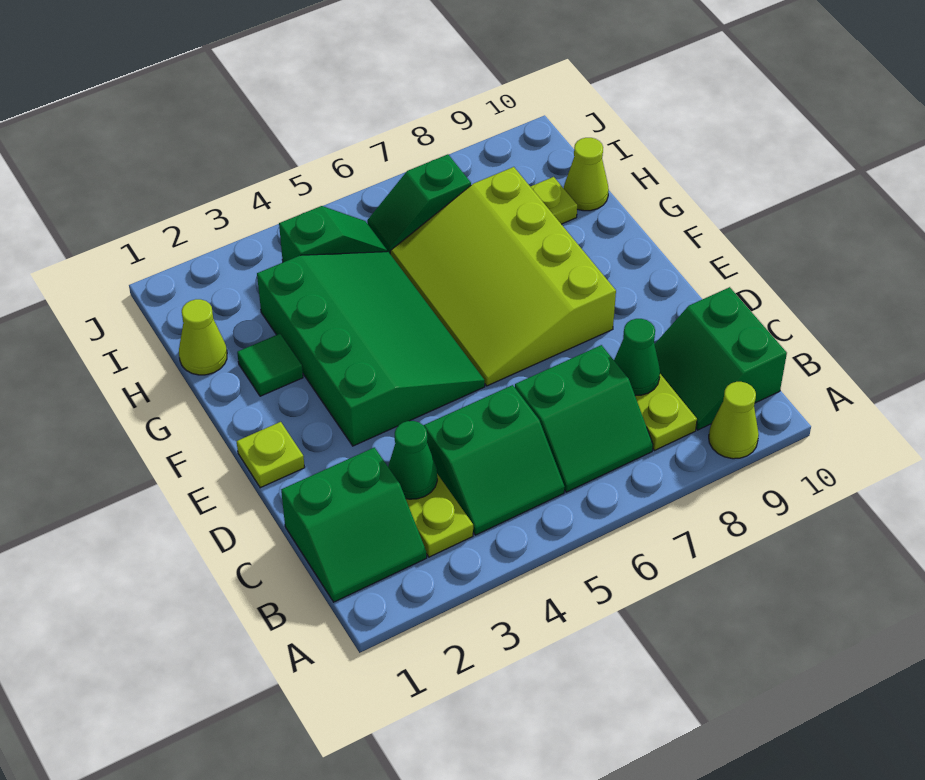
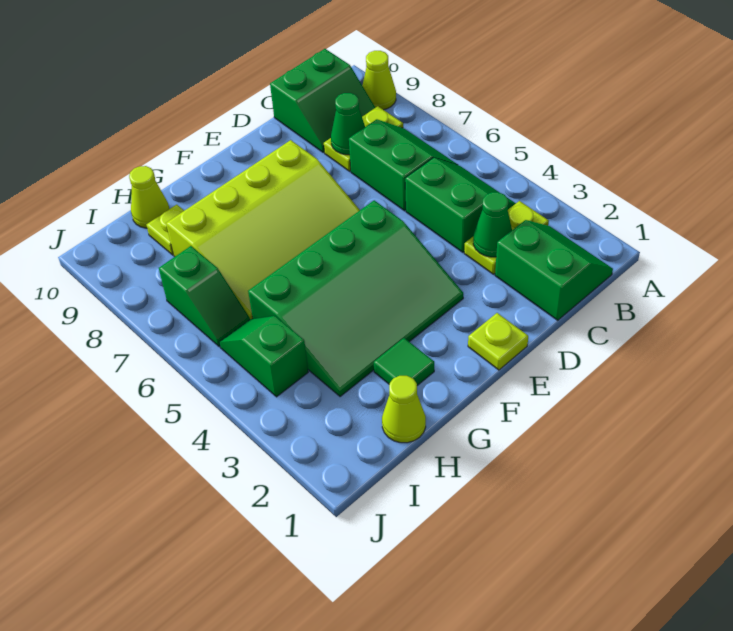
green 3x4 slope [257,252,485,446] -> green 3x4 slope turned to [248,200,463,397]

